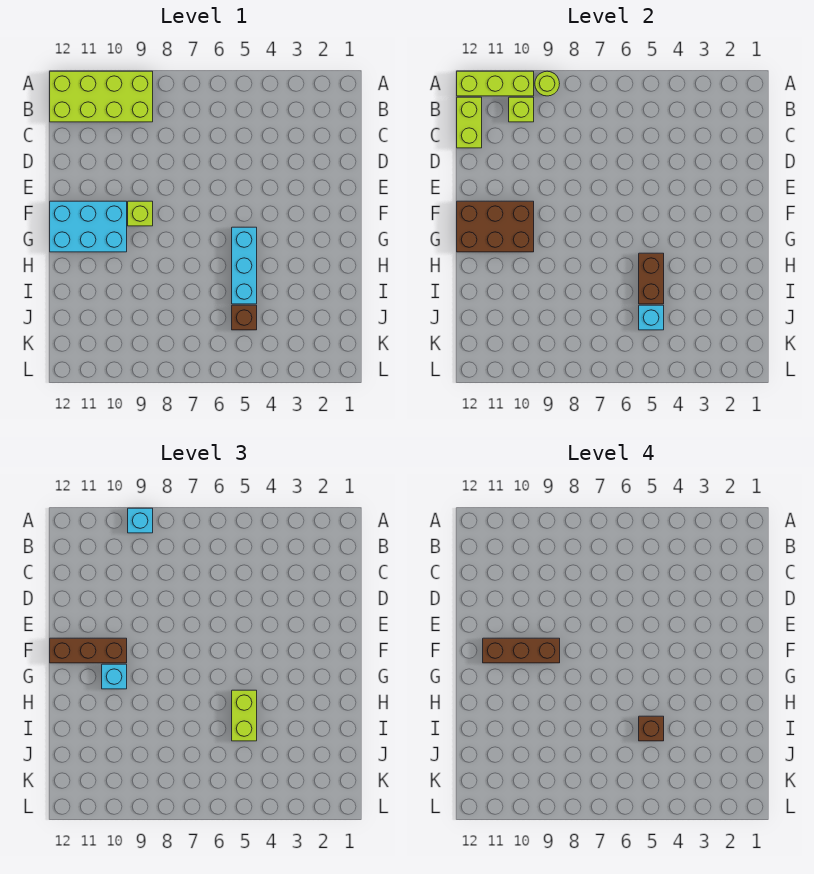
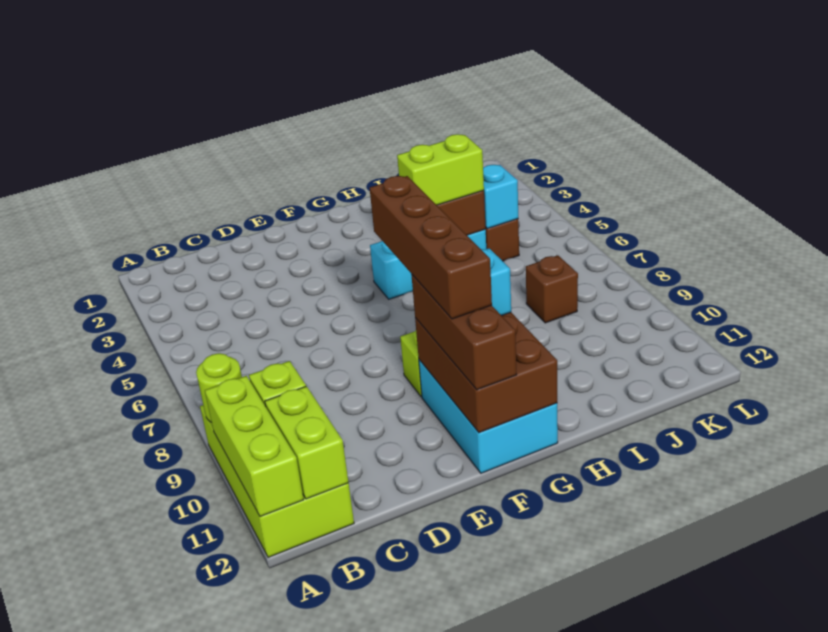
cyan 1x1 brick [128,508,153,533] -> none
lime 1x2 brick [457,97,482,148] -> lime 1x2 brick turned to [265,386,349,499]
brown 1x3 brick [483,638,560,663] -> brown 1x4 brick [370,176,492,319]
brown 1x1 brick [639,716,664,741] -> brown 1x1 brick moved to [526,255,578,323]

